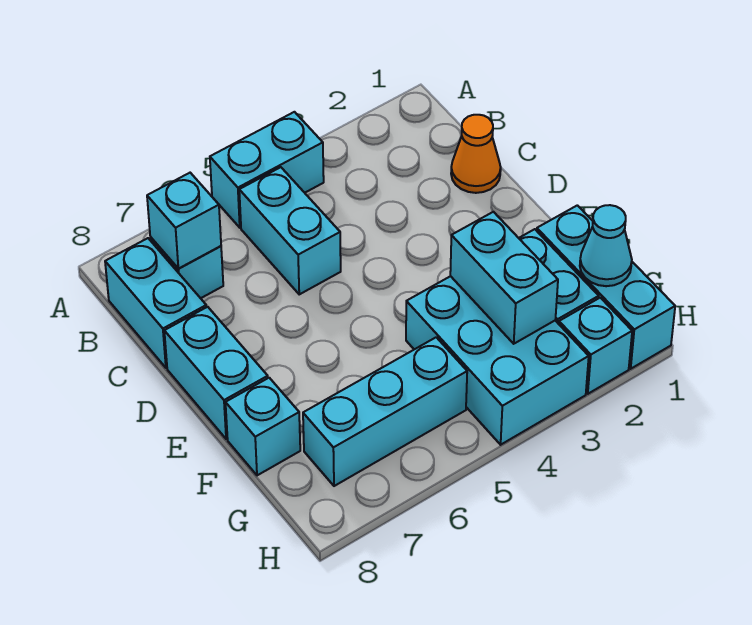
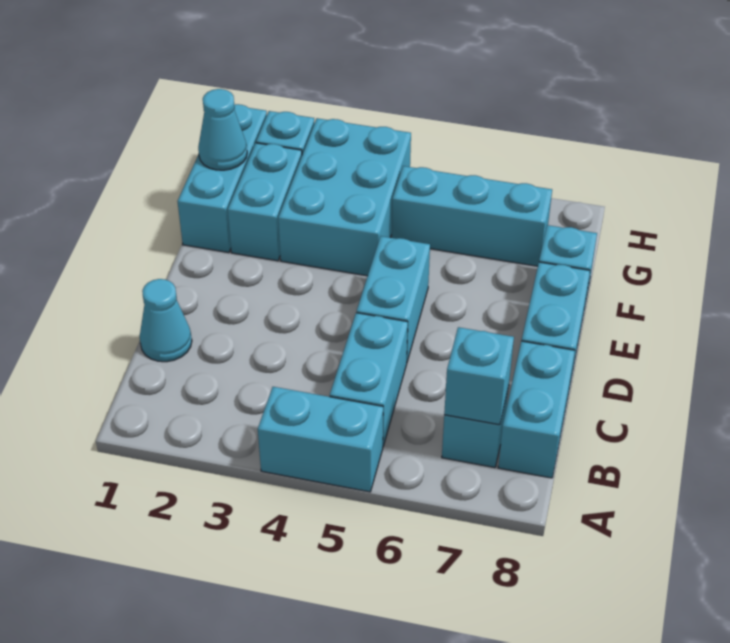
orange 1x1 cone [451,115,501,193] -> cyan 1x1 cone [140,279,192,362]
cyan 1x2 brick [450,212,558,344] -> cyan 1x2 brick moved to [357,236,430,361]

